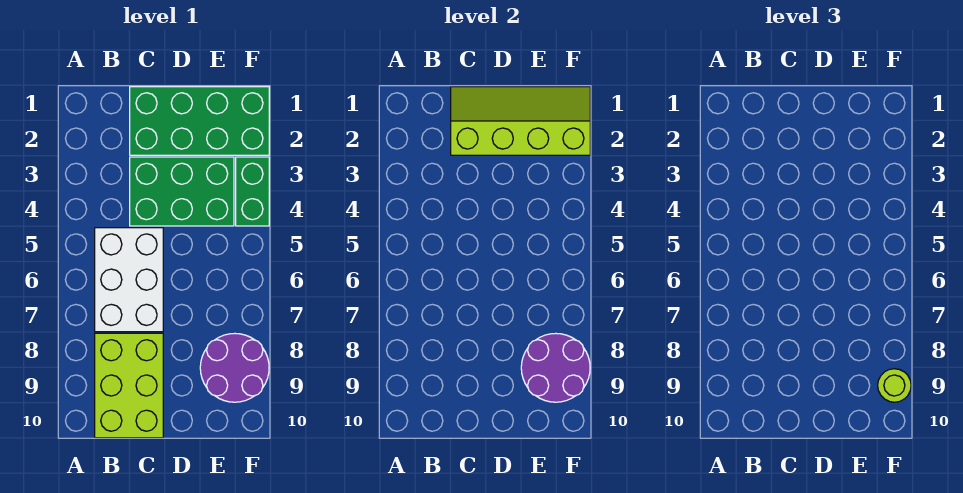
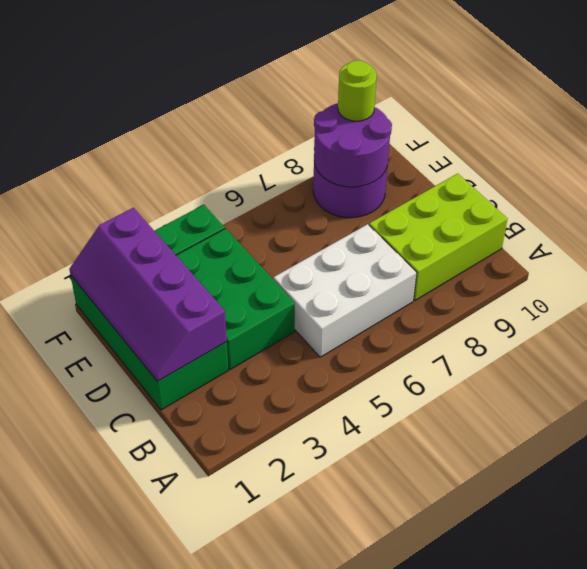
lime 2x4 slope [451,87,590,155] -> purple 2x4 slope [69,208,227,381]

